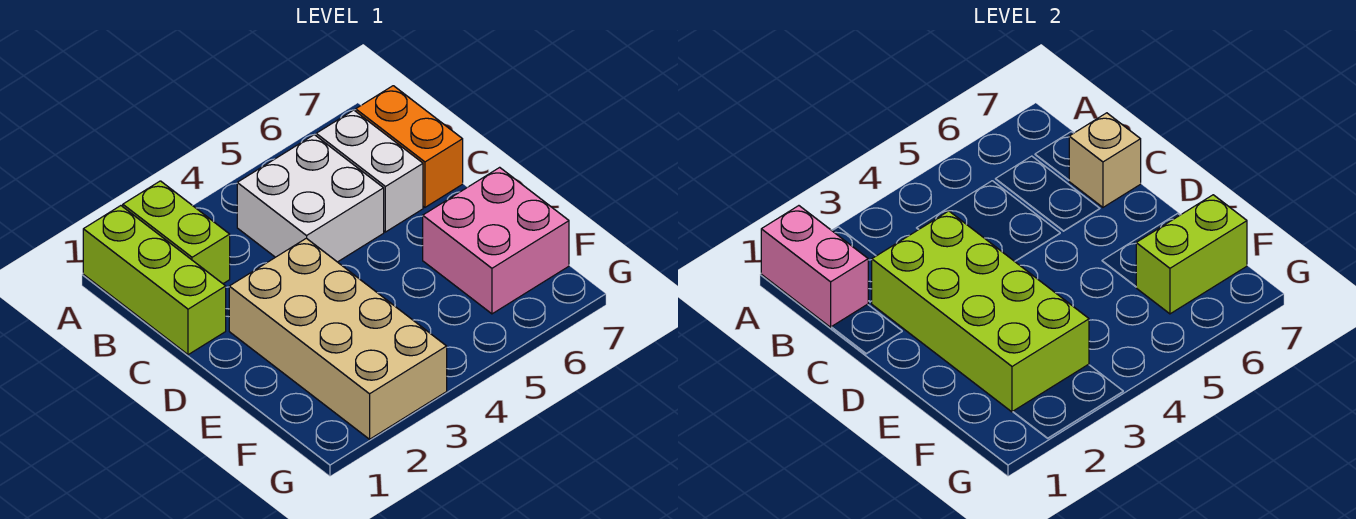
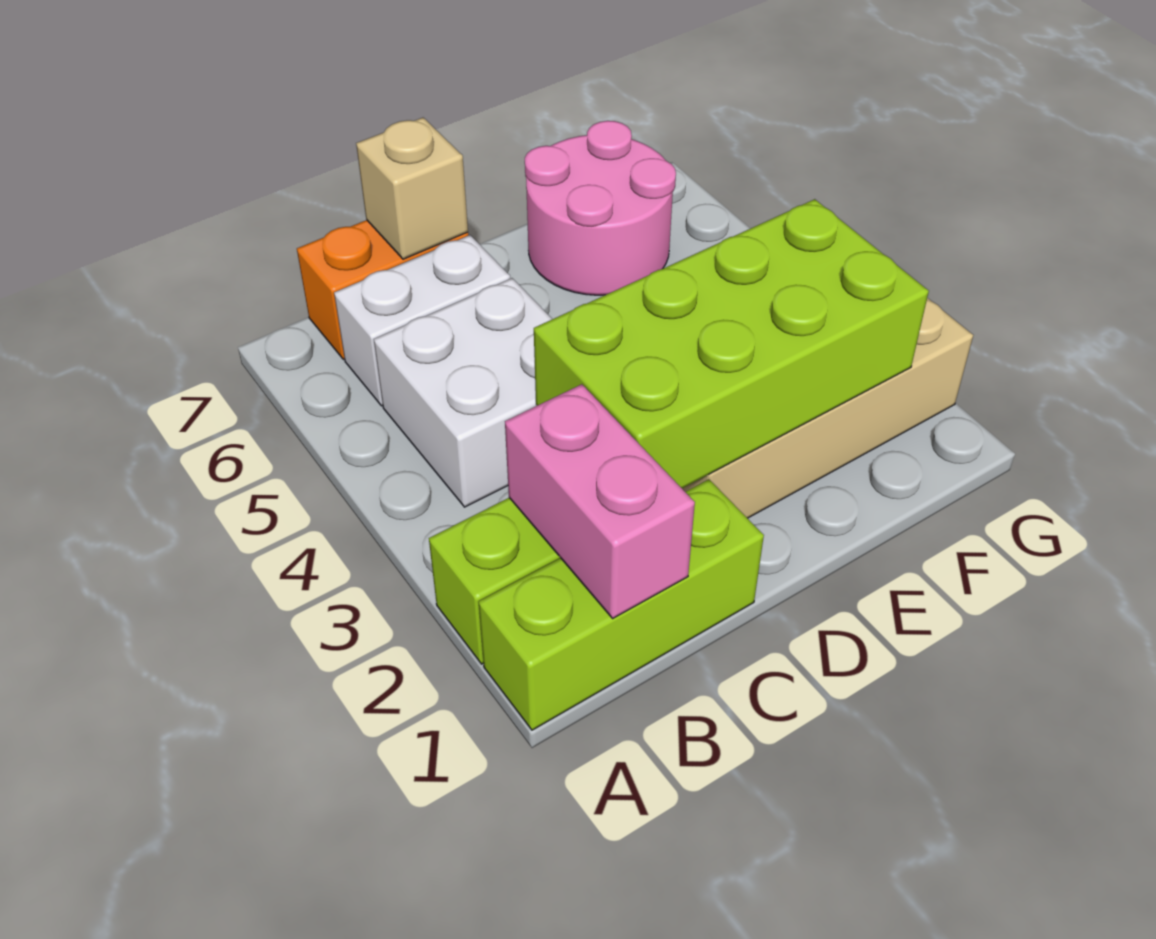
pink 1x2 brick [761,206,868,327] -> pink 1x2 brick turned to [505,384,695,618]
pink 2x2 brick [423,167,569,314] -> pink 2x2 round brick [525,121,676,295]
lime 1x2 brick [1136,195,1247,314] -> none

